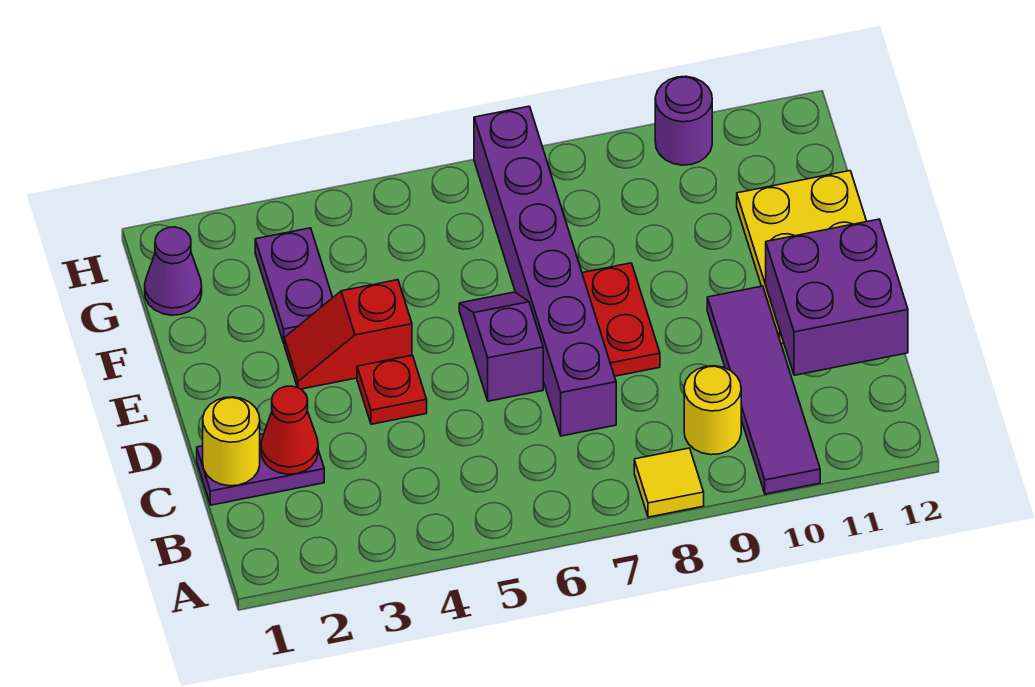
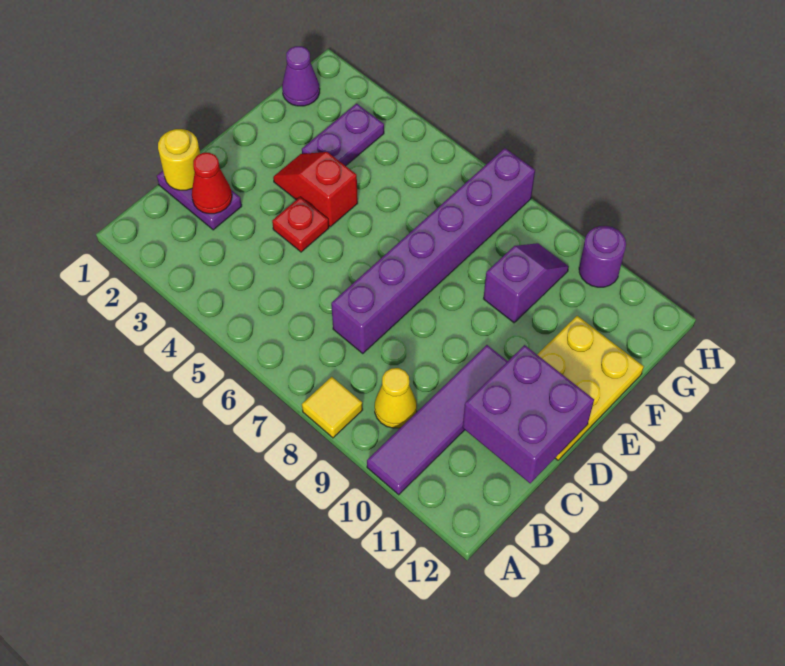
yellow 1x1 round brick [684,366,741,455] -> yellow 1x1 cone [375,368,417,428]
purple 1x2 slope [459,292,543,401] -> purple 1x2 slope moved to [484,243,569,323]
red 1x2 plate [582,263,660,376] -> none

